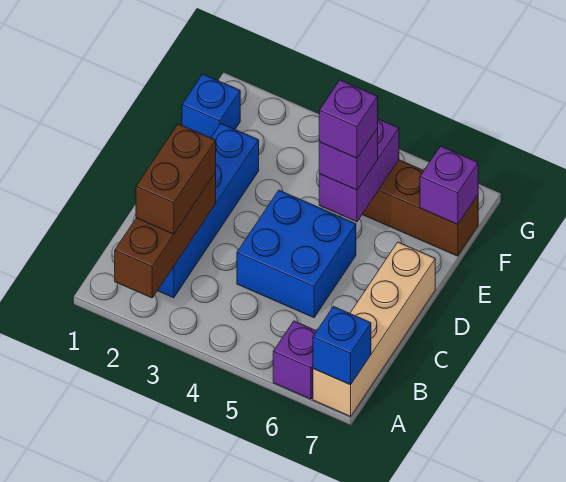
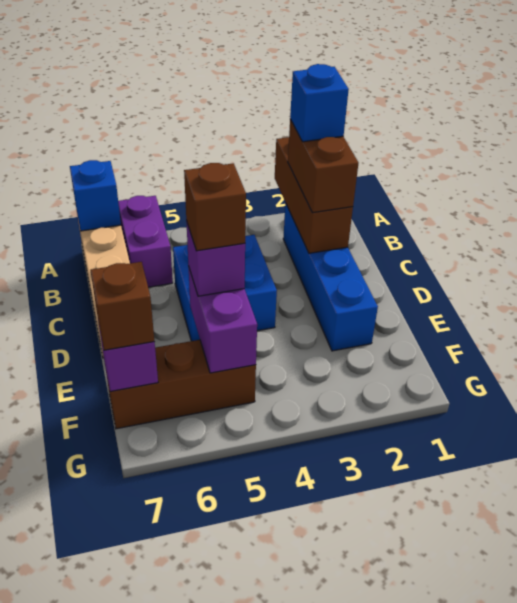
purple 1x1 brick [273,321,317,399] -> purple 1x2 brick [118,196,173,287]
purple 1x1 brick [319,80,378,158] -> brown 1x1 brick [184,163,246,251]
blue 1x1 brick [182,74,240,138] -> blue 1x1 brick moved to [290,64,349,142]
none -> brown 1x1 brick [90,262,154,350]

